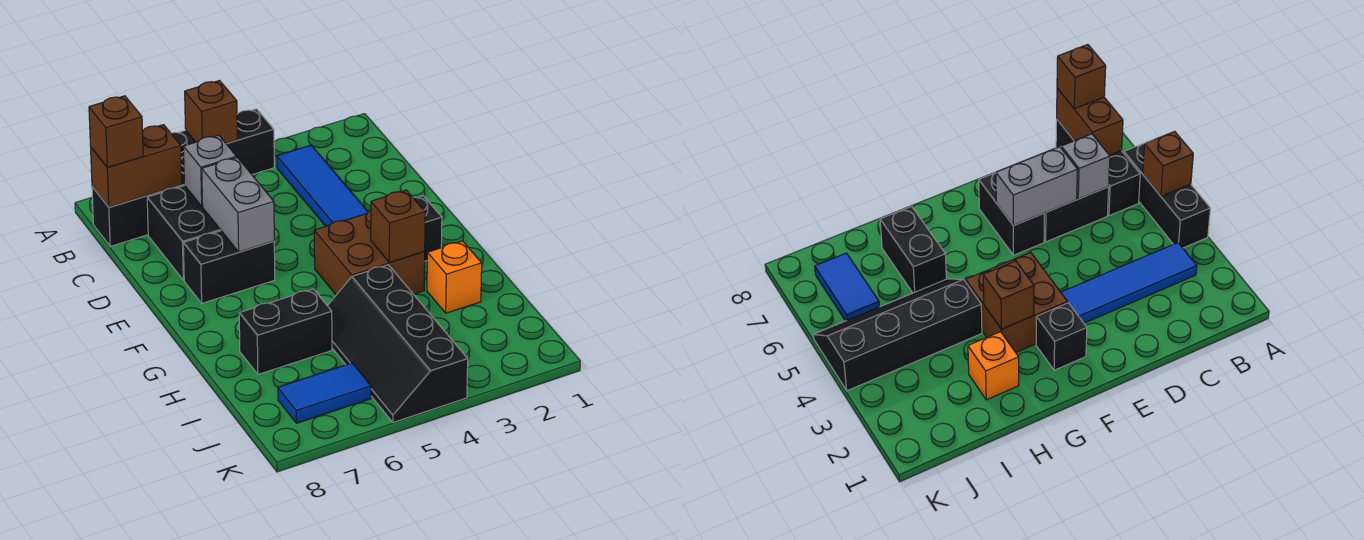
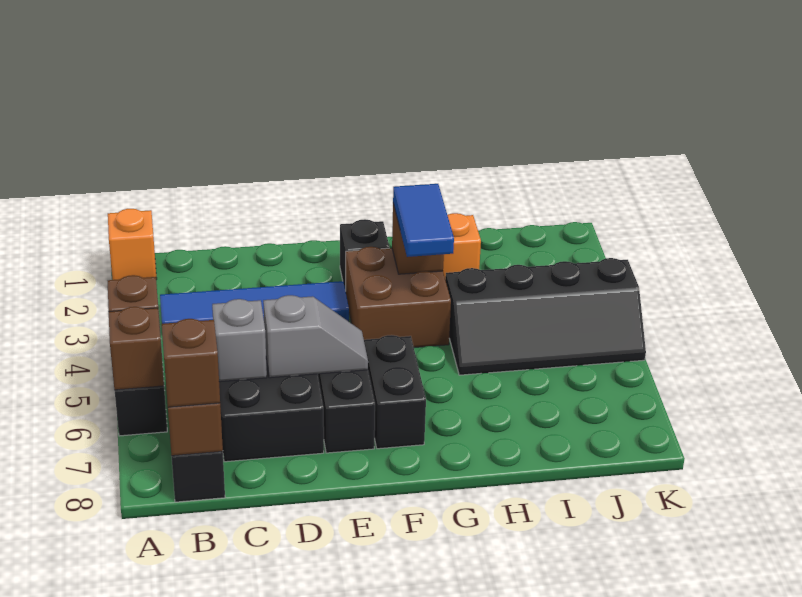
none -> orange 1x1 brick [108,209,157,280]
none -> brown 1x1 brick [109,307,164,390]
grey 1x2 brick [202,158,274,252] -> grey 1x2 slope [263,295,368,378]
black 1x2 brick [239,289,332,374] -> black 1x2 brick moved to [364,335,426,449]
blue 1x2 tile [278,363,371,423] -> blue 1x2 tile moved to [393,184,454,257]

